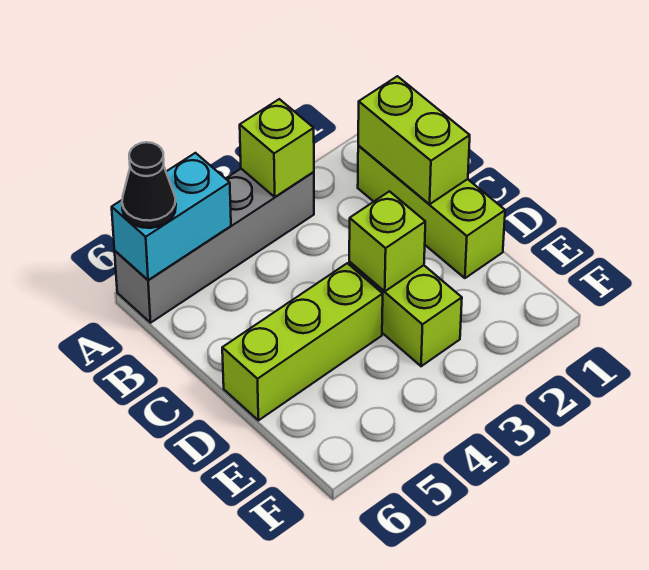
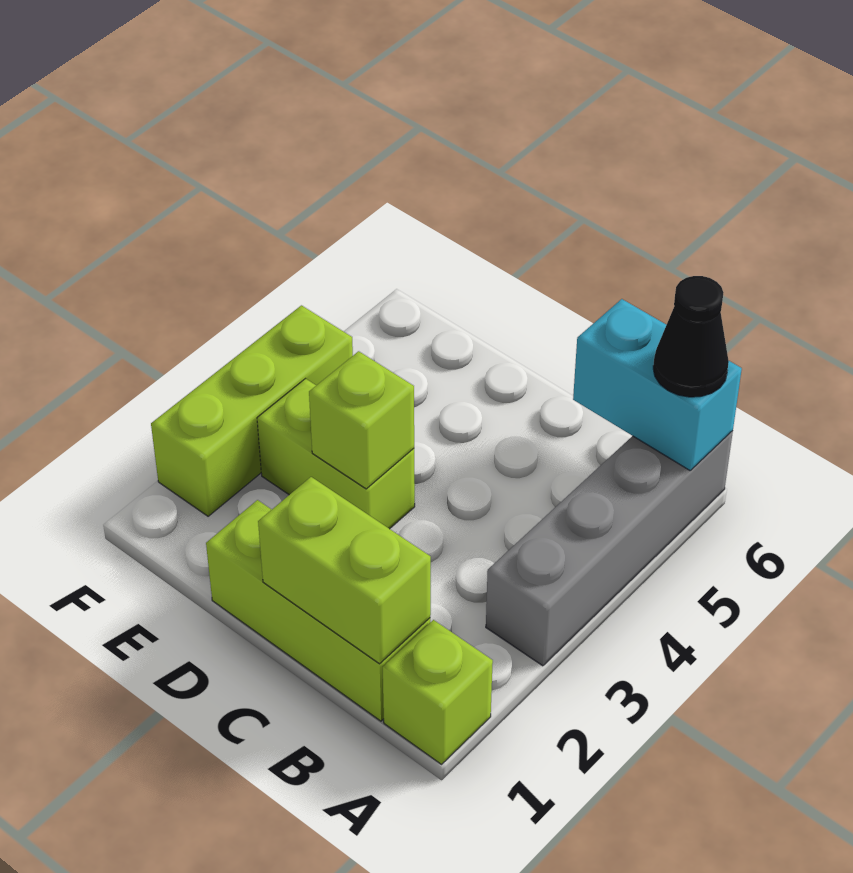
lime 1x1 brick [240,99,314,197] -> lime 1x1 brick moved to [383,620,493,764]
cyan 1x2 brick [112,153,231,280] -> cyan 1x2 brick turned to [573,299,742,470]
lime 1x3 brick [222,263,383,420] -> lime 1x3 brick moved to [151,305,353,516]

